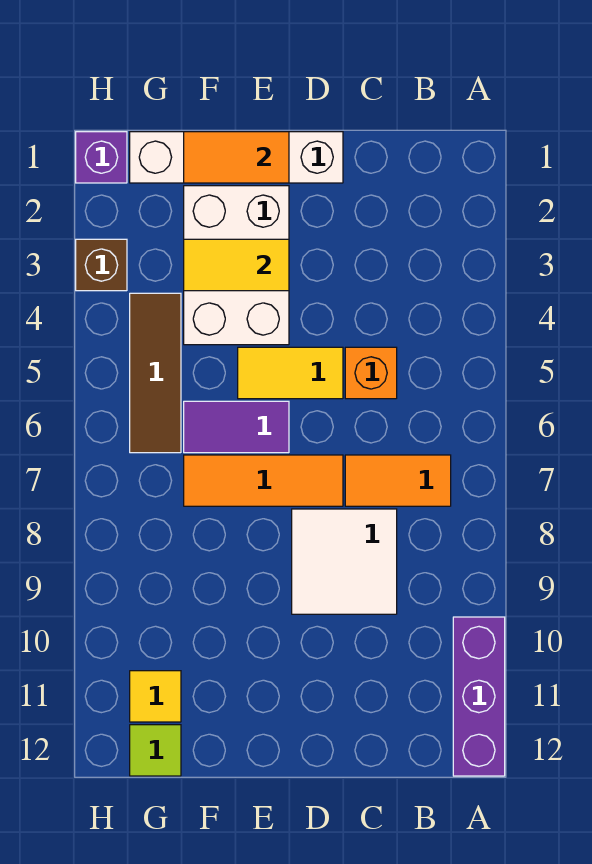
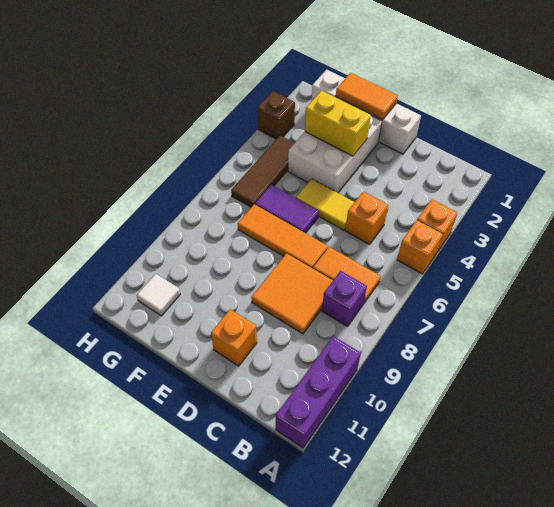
none -> orange 1x1 brick [417,199,457,252]
none -> orange 1x1 brick [397,220,443,274]
white 2x2 tile [292,509,397,614] -> orange 2x2 tile [251,253,333,334]
none -> orange 1x1 brick [211,309,257,366]
yellow 1x2 tile [184,239,289,291] -> yellow 1x2 brick [305,91,371,156]
yellow 1x1 tile [130,671,181,722] -> white 1x1 tile [137,274,180,316]
lime 1x1 tile [130,725,181,776] -> none
purple 1x1 brick [76,132,127,183] -> purple 1x1 brick moved to [322,271,367,327]

